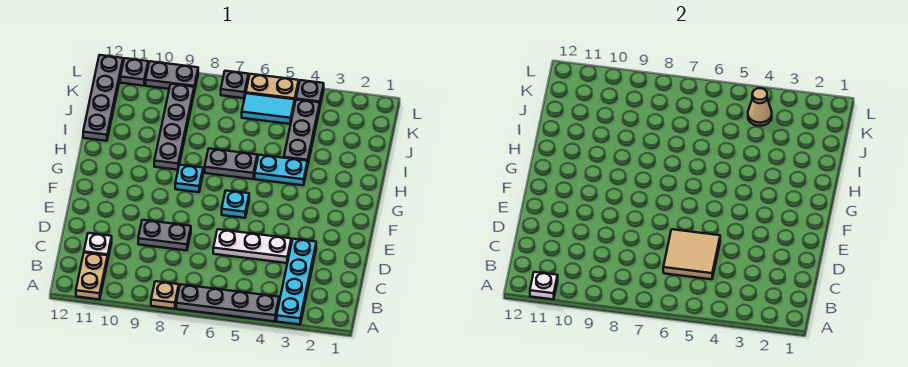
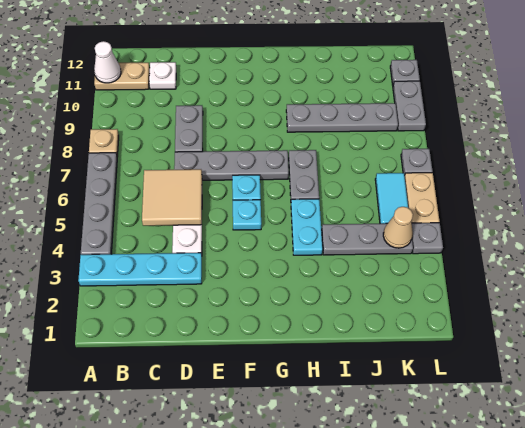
white 1x1 plate [530,272,558,299] -> white 1x1 cone [94,41,121,83]
cyan 1x1 plate [175,165,203,192] -> cyan 1x1 plate moved to [233,200,261,230]
grey 1x4 plate [83,55,123,141] -> grey 1x4 plate moved to [174,150,289,180]

